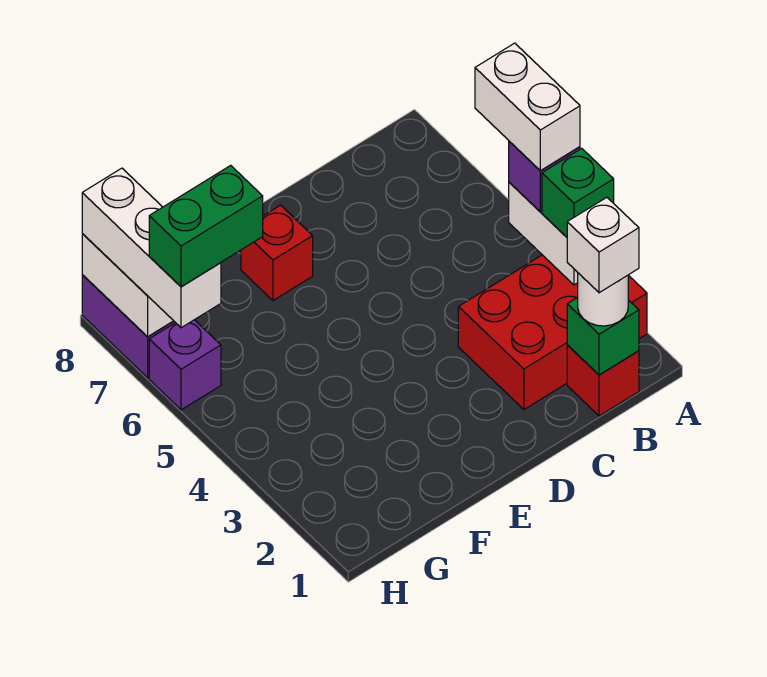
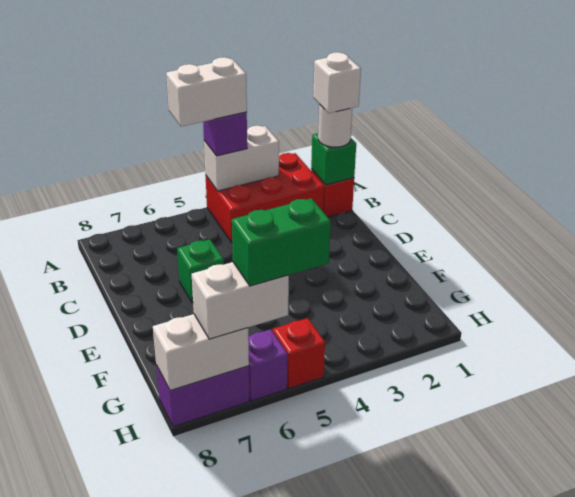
red 2x3 brick [458,255,647,409] -> red 2x3 brick turned to [206,153,324,243]
green 1x1 brick [542,148,614,237] -> green 1x1 brick moved to [177,239,224,302]
red 1x1 brick [241,205,313,300] -> red 1x1 brick moved to [273,318,325,388]
green 1x2 brick [149,165,263,287] -> green 1x2 brick turned to [232,198,331,286]
white 1x3 brick [82,168,221,328] -> white 1x2 brick [192,262,289,339]

